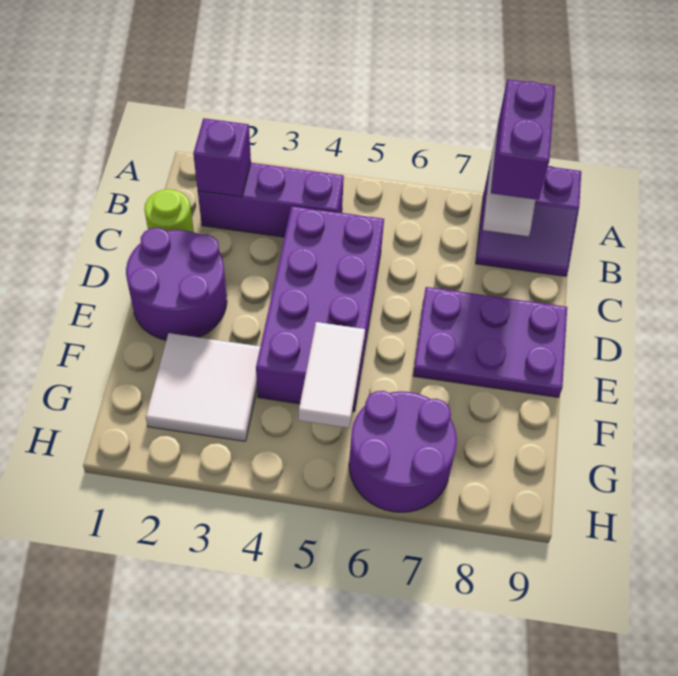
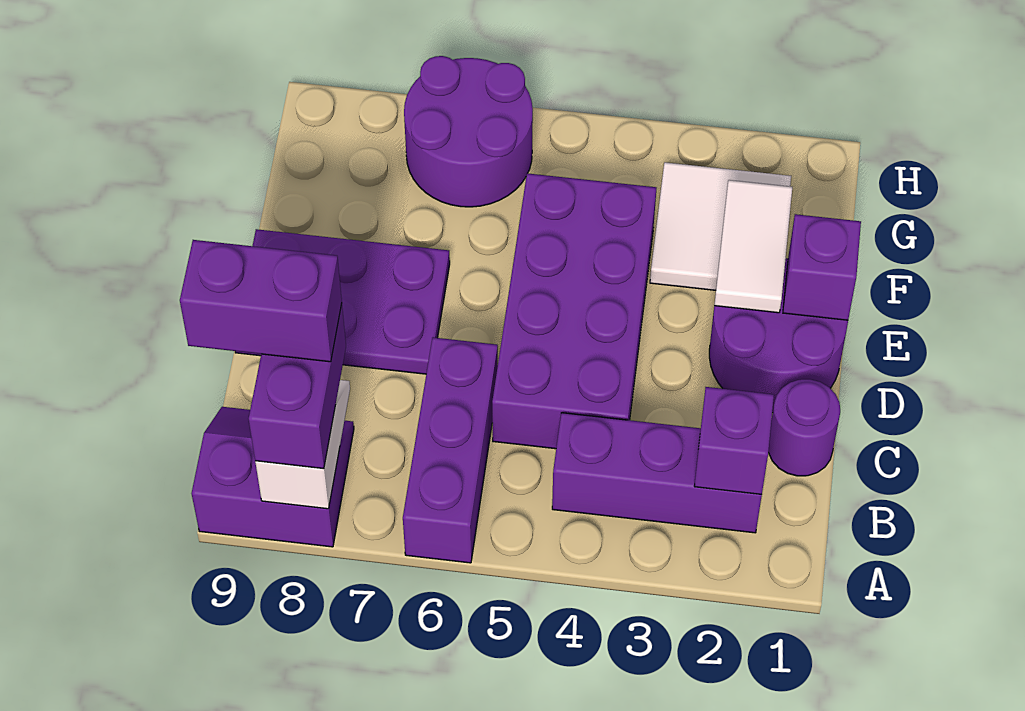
none -> purple 1x3 brick [403,337,498,563]
none -> purple 1x2 brick [180,240,342,362]
lime 1x1 round brick [144,189,194,232] -> purple 1x1 round brick [768,379,840,476]
none -> purple 1x1 brick [783,214,861,320]
white 1x2 tile [299,322,365,428] -> white 1x2 tile moved to [714,180,792,313]

